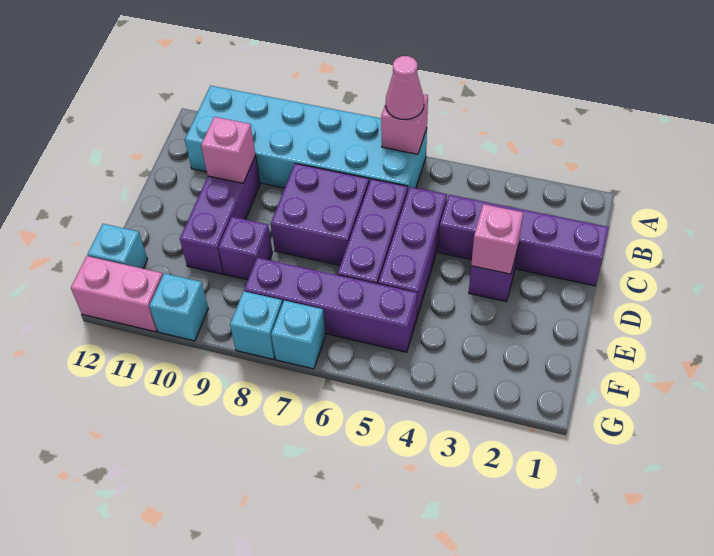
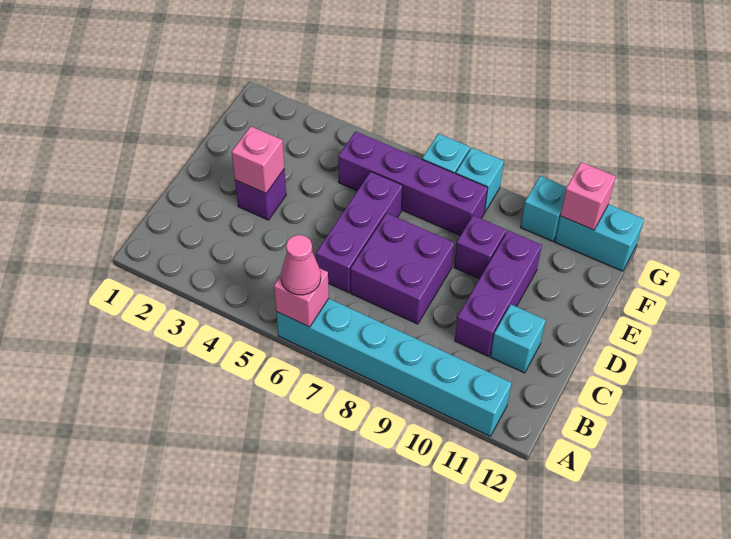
cyan 2x6 brick [185,86,427,190] -> cyan 1x6 brick [276,299,511,436]
purple 1x4 brick [438,195,609,286] -> none
purple 1x3 brick [378,187,447,316] -> none
pink 1x1 brick [201,117,256,183] -> pink 1x1 brick moved to [560,162,616,230]
cyan 1x1 brick [88,224,148,269] -> cyan 1x1 brick moved to [490,304,546,373]
pink 1x2 brick [71,256,163,332] -> cyan 1x2 brick [555,204,644,271]

